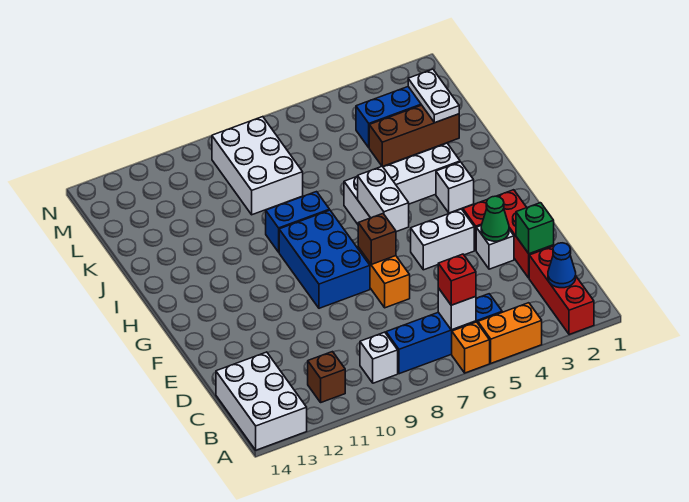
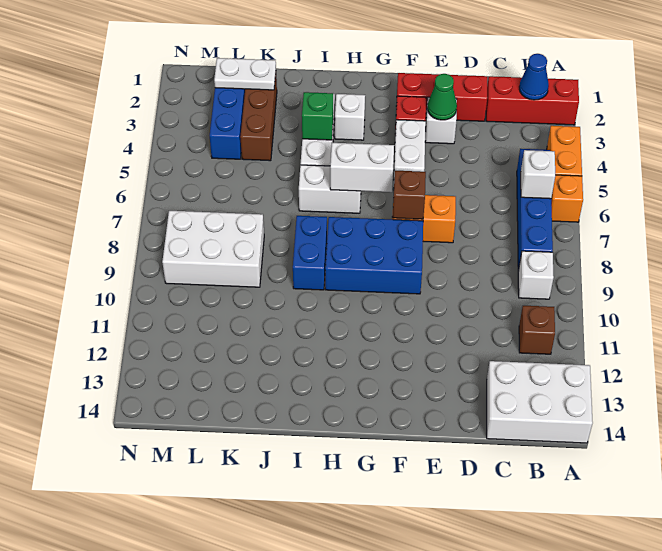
red 1x1 brick [438,254,476,305] -> none
green 1x1 brick [516,203,554,254] -> green 1x1 brick moved to [302,92,333,140]

